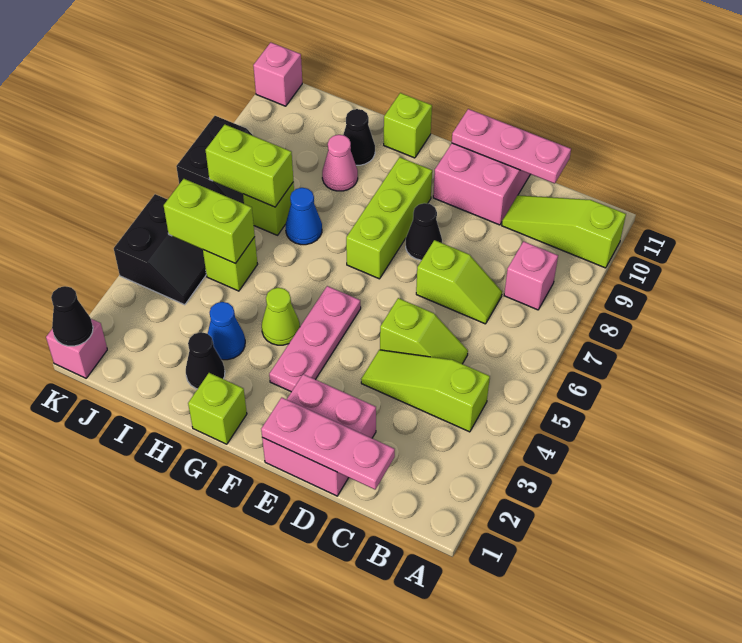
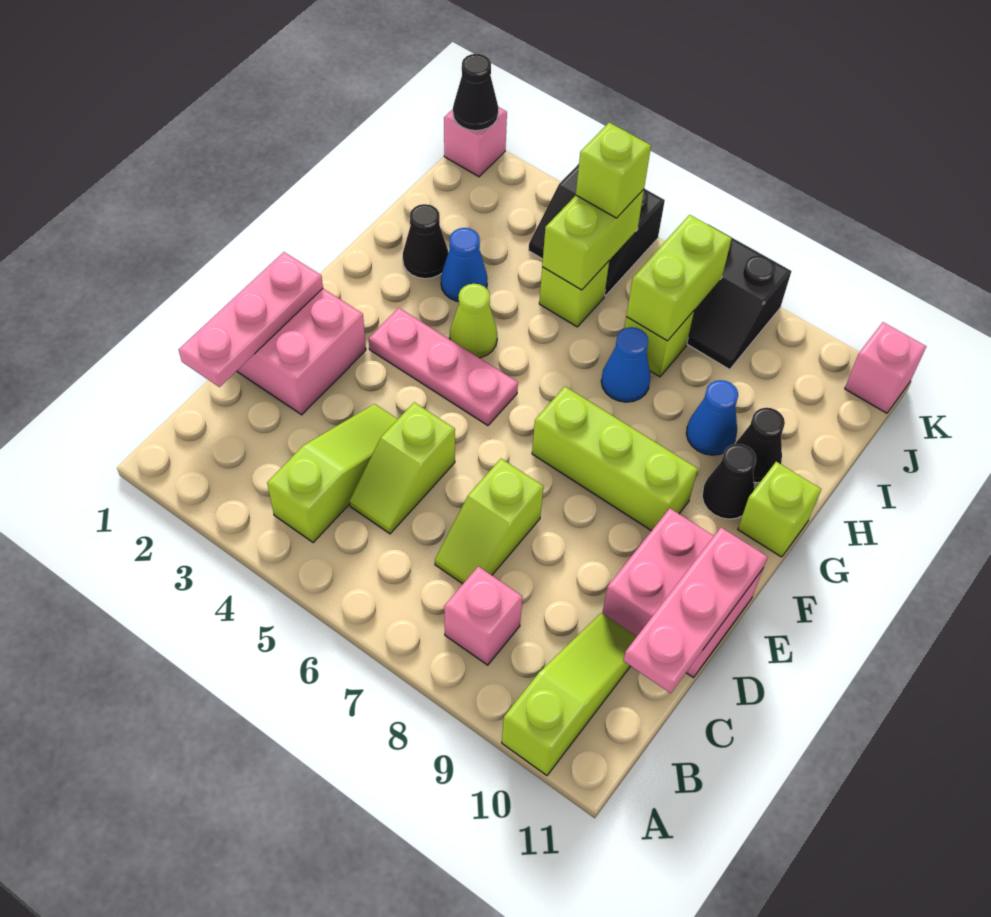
black 1x1 cone [406,203,442,260] -> black 1x1 cone moved to [702,444,756,519]
lime 1x1 brick [188,373,247,444] -> lime 1x1 brick moved to [576,122,651,218]
pink 1x1 cone [322,135,358,191] -> blue 1x1 cone [686,380,738,455]

